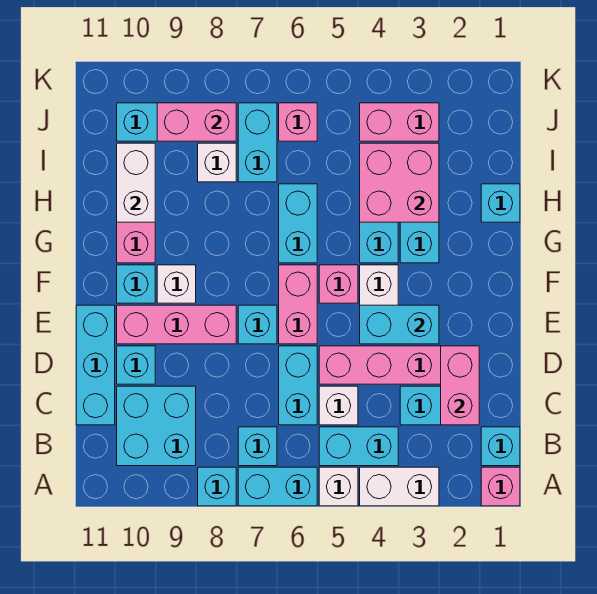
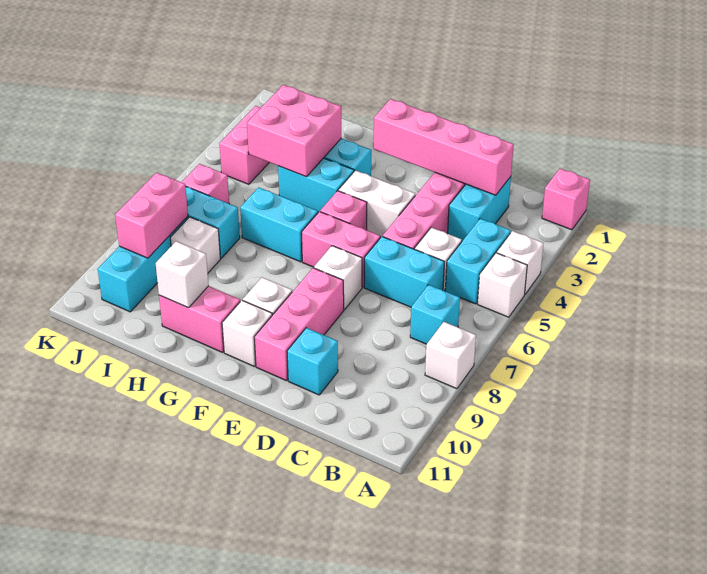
white 1x2 brick [360,467,439,506] -> white 1x1 brick [497,231,543,294]
cyan 1x2 brick [238,467,317,506] -> none
cyan 1x1 brick [198,467,236,506] -> white 1x1 brick [425,322,476,389]
cyan 1x1 brick [481,427,520,466] -> none
cyan 2x2 brick [117,386,196,466] -> none
pink 1x2 brick [441,346,479,425] -> pink 1x4 brick [374,99,514,195]
cyan 1x3 brick [76,305,115,425] -> none
cyan 1x2 brick [360,305,439,344] -> none
cyan 1x1 brick [238,305,277,344] -> white 1x1 brick [314,246,362,310]
cyan 1x1 brick [117,265,155,303] -> white 1x1 brick [222,300,272,367]
cyan 1x1 brick [481,184,520,222] -> none
white 1x2 brick [117,143,155,222] -> white 1x1 brick [156,241,209,308]

